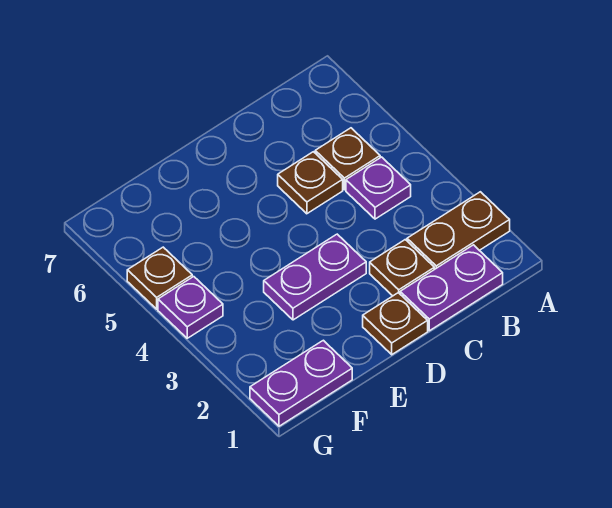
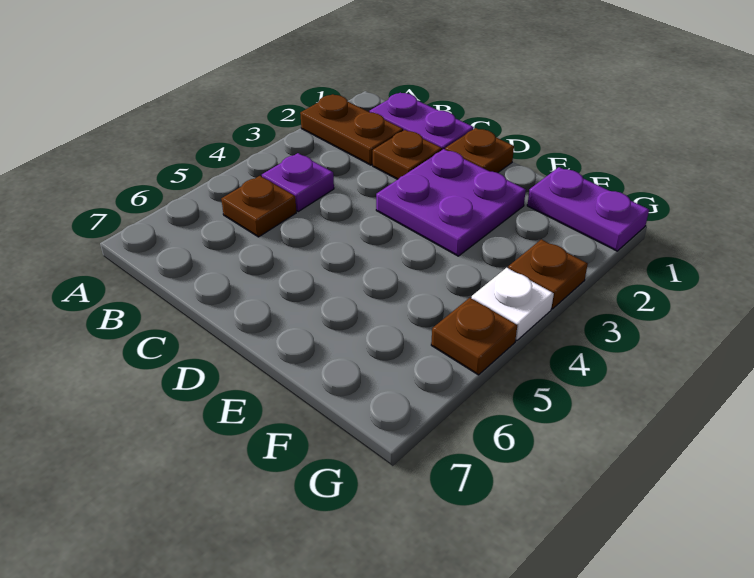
brown 1x1 plate [278,152,343,214] -> brown 1x1 plate moved to [508,239,588,309]
purple 1x2 plate [264,234,366,320] -> purple 2x2 plate [376,149,526,256]
purple 1x1 plate [158,277,223,338] -> white 1x1 plate [472,268,554,341]

